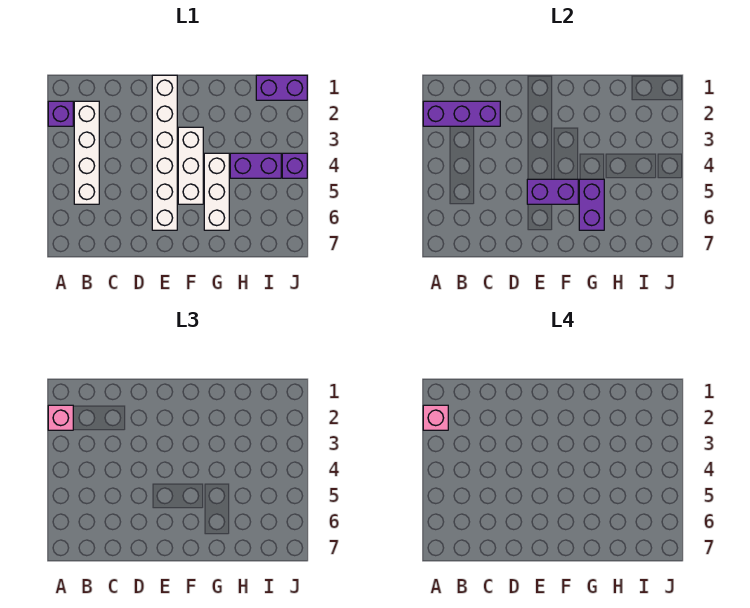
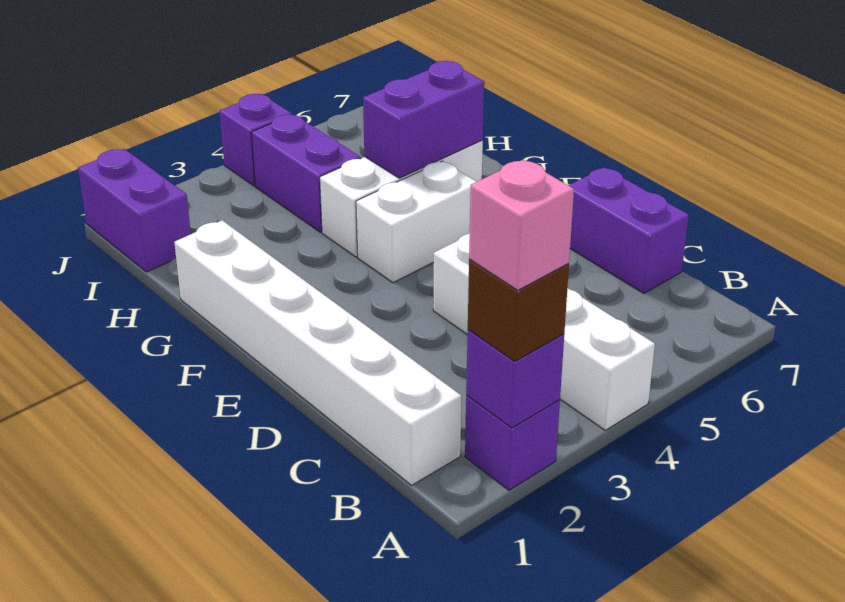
purple 1x3 brick [423,101,500,126] -> purple 1x1 brick [466,330,564,428]
pink 1x1 brick [48,405,73,430] -> brown 1x1 brick [468,259,569,361]
white 1x4 brick [74,101,99,204] -> white 1x4 brick turned to [433,234,655,430]
white 1x6 brick [152,75,177,230] -> white 1x6 brick turned to [174,220,461,485]
purple 1x2 brick [527,179,578,204] -> purple 1x2 brick moved to [569,167,689,294]
white 1x3 brick [178,127,203,204] -> white 1x2 brick [356,161,476,283]

